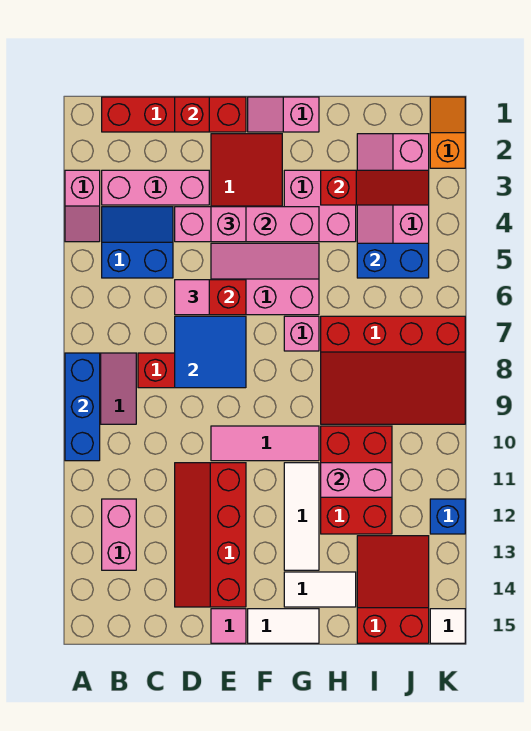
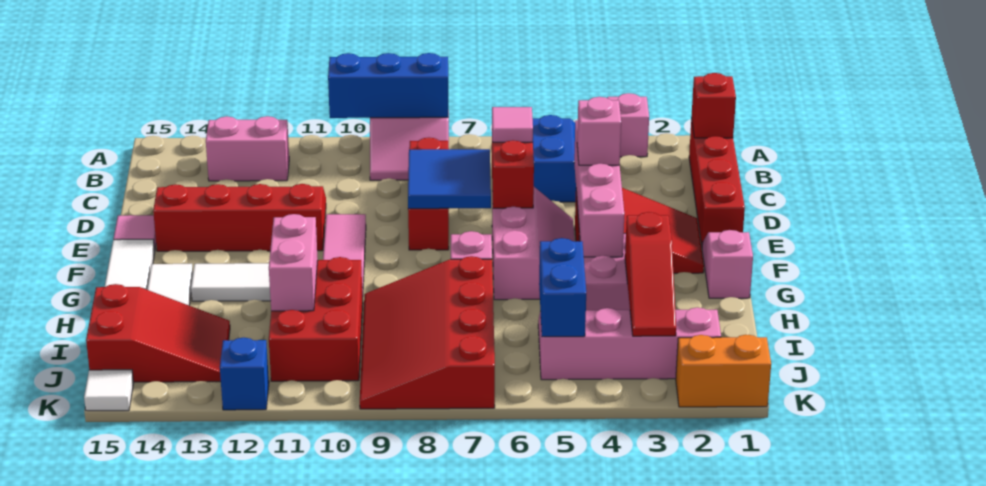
pink 1x3 brick [102,170,209,205] -> none
red 1x1 brick [175,97,209,132] -> red 1x1 brick moved to [691,73,736,138]
red 2x3 brick [321,426,392,534] -> red 2x3 brick turned to [269,257,363,381]
orange 1x2 slope [430,97,465,168] -> orange 1x2 brick [676,335,771,407]

